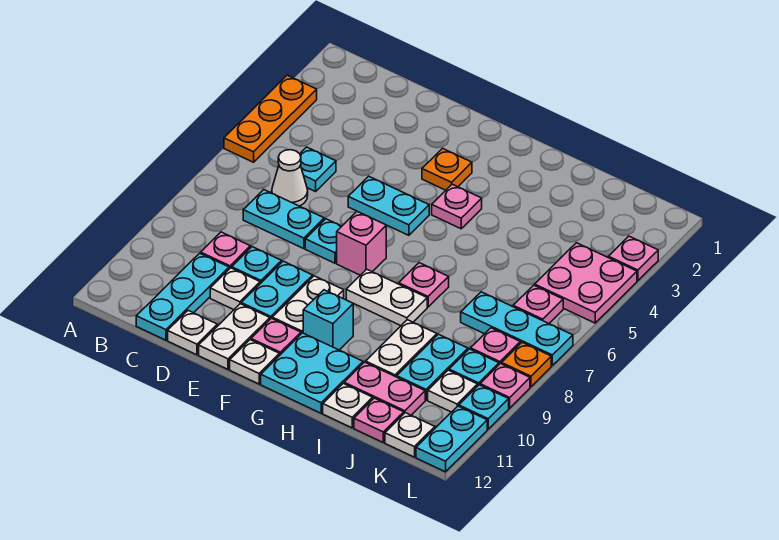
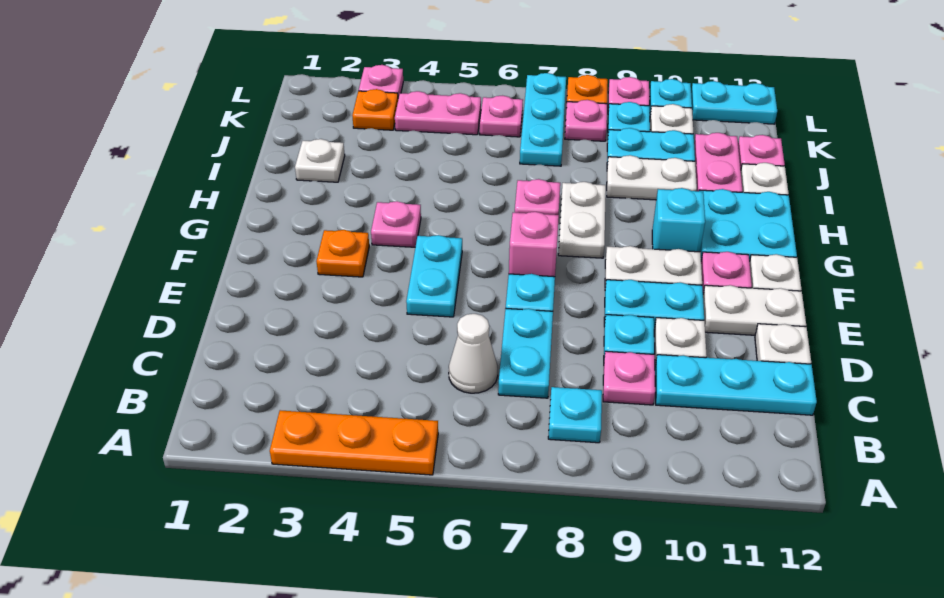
cyan 1x1 plate [300,147,336,192] -> cyan 1x1 plate moved to [548,387,602,443]
none -> orange 1x1 plate [352,89,398,130]
pink 2x2 plate [535,243,637,323] -> pink 1x2 plate [395,91,481,135]
white 1x1 plate [385,413,435,457] -> white 1x1 plate moved to [295,139,345,182]

